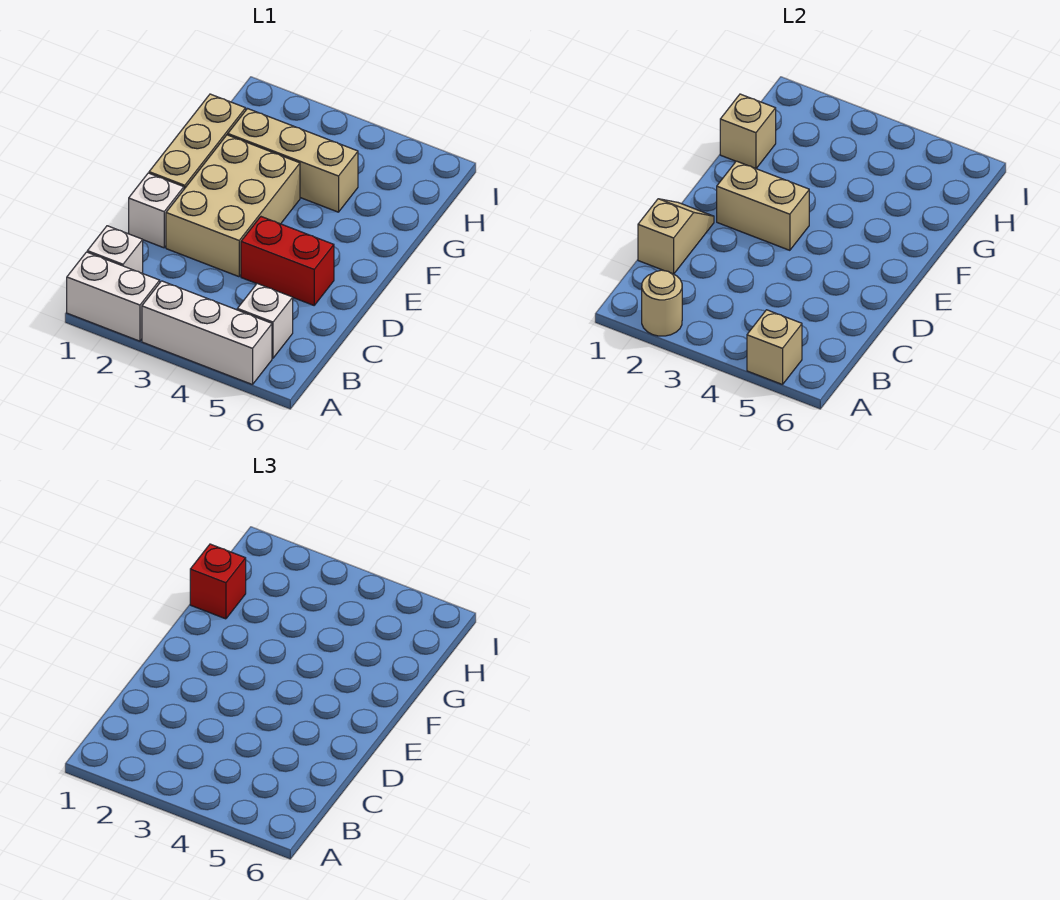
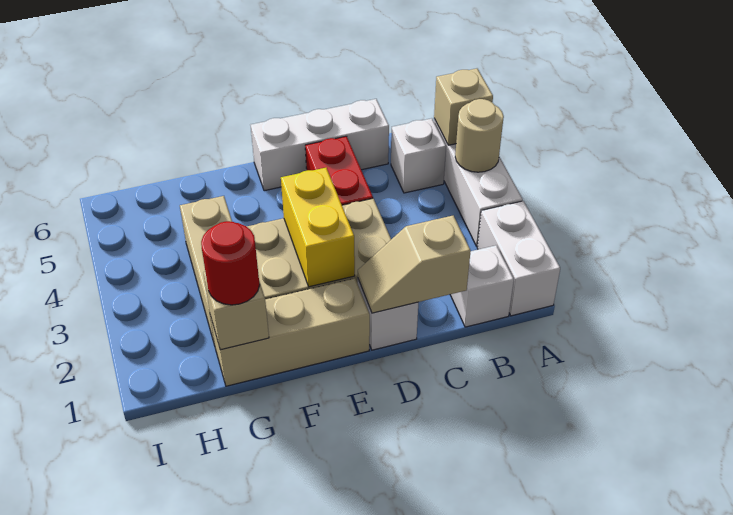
tan 1x1 round brick [642,270,682,336] -> tan 1x1 round brick moved to [455,99,504,172]
none -> white 1x3 brick [251,99,389,191]
tan 1x2 brick [717,161,809,250] -> yellow 1x2 brick [281,168,355,287]
red 1x1 brick [190,544,246,619] -> red 1x1 round brick [201,221,260,305]

